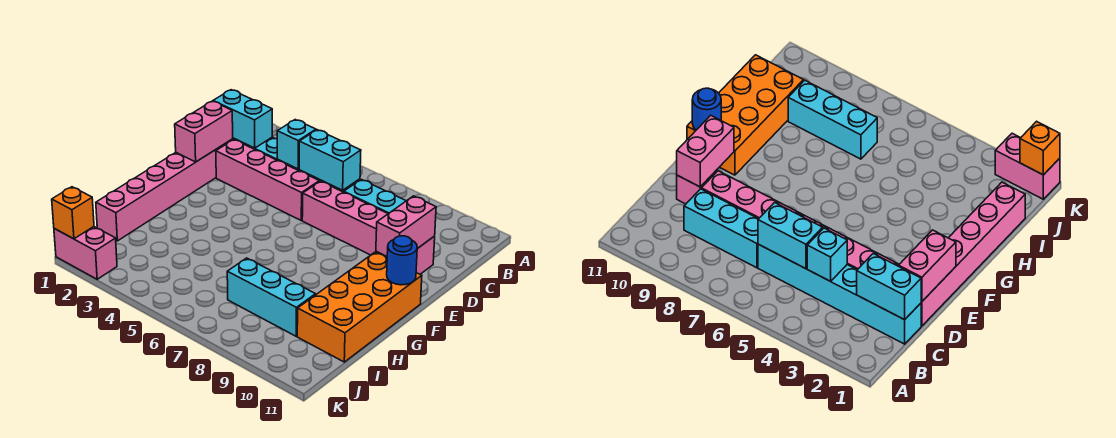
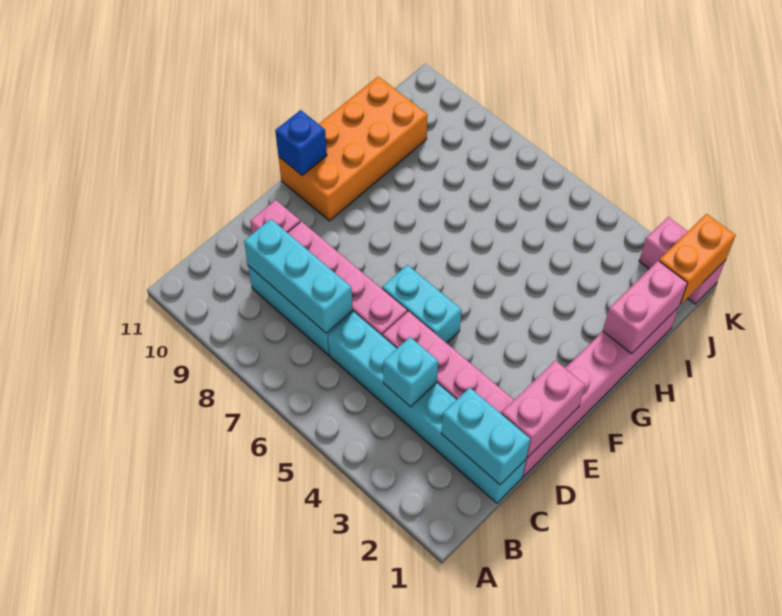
cyan 1x2 brick [299,130,361,190] -> cyan 1x2 brick moved to [382,265,461,343]
pink 1x2 brick [376,196,436,256] -> pink 1x2 brick moved to [603,261,687,354]
blue 1x1 round brick [387,236,418,285] -> blue 1x1 brick [275,110,327,175]
cyan 1x3 brick [227,258,316,336] -> cyan 1x3 brick moved to [244,219,353,333]
orange 1x1 brick [52,187,94,239] -> orange 1x2 brick [659,214,736,305]

